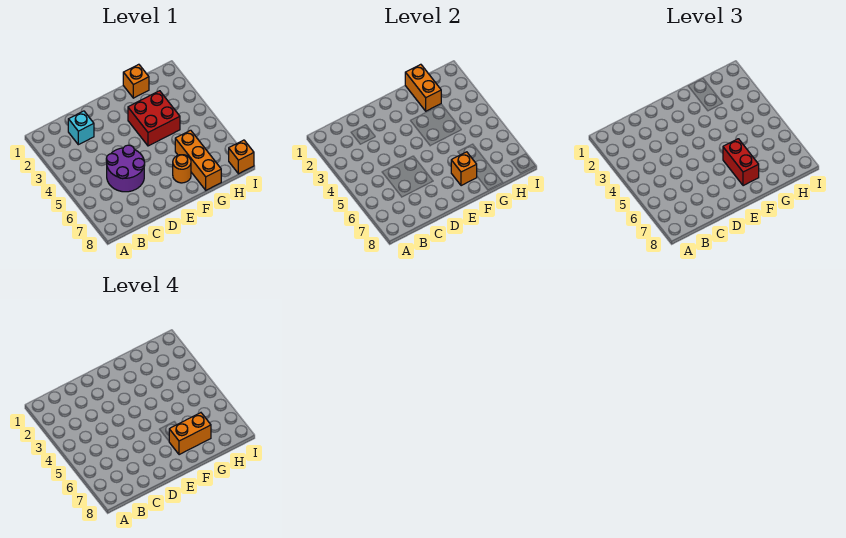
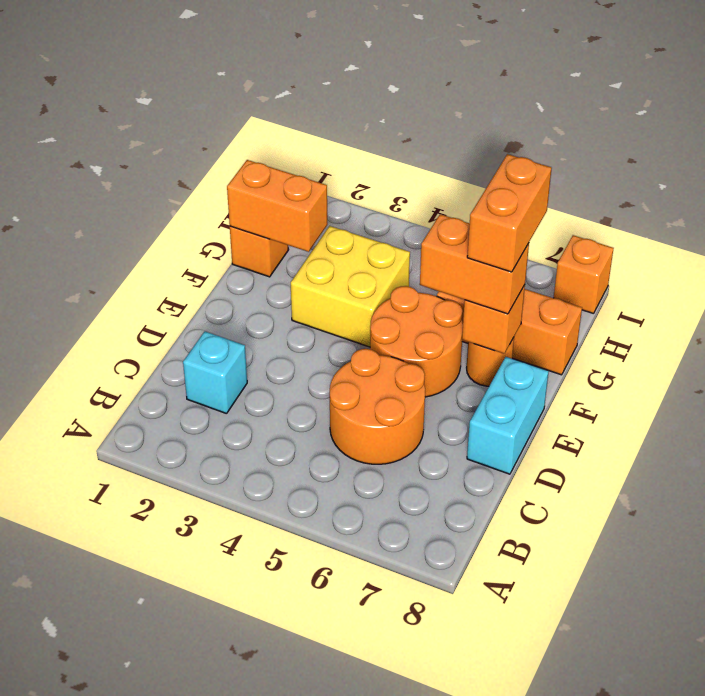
purple 2x2 round brick [106,145,145,192] -> orange 2x2 round brick [330,349,425,464]
none -> cyan 1x2 brick [467,357,549,474]
none -> orange 2x2 round brick [370,286,463,397]
red 2x2 brick [128,91,180,146] -> yellow 2x2 brick [291,226,410,347]
red 1x2 brick [723,139,759,186] -> orange 1x2 brick [420,214,529,314]

